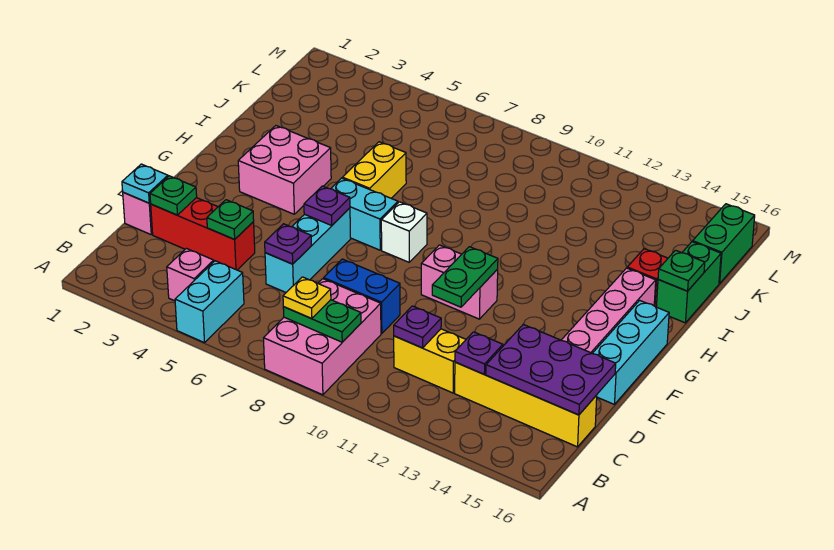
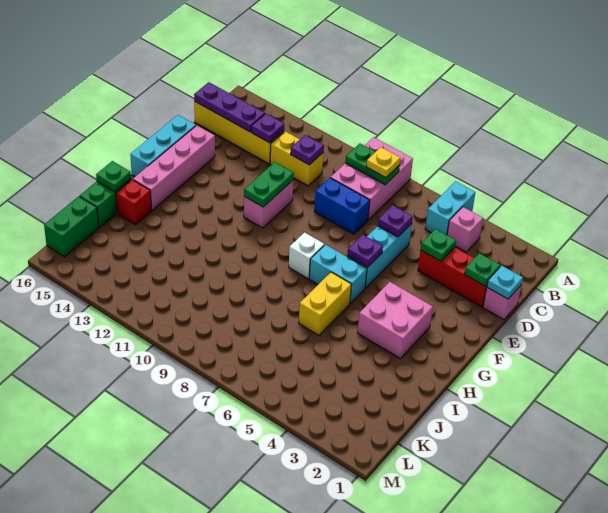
purple 2x3 plate [486,324,616,415] -> purple 1x3 plate [194,82,265,132]
pink 1x2 brick [421,245,498,319] -> pink 1x2 brick turned to [244,180,294,228]

